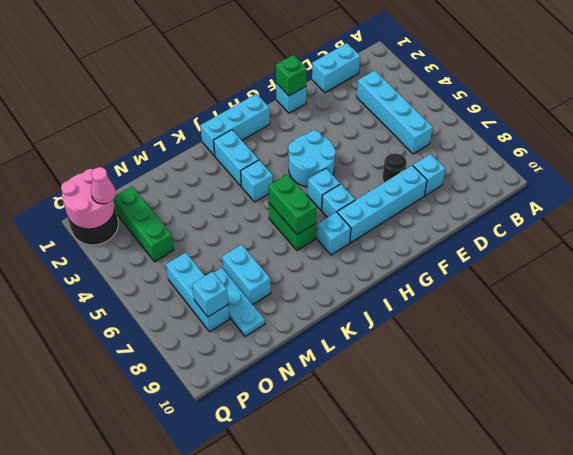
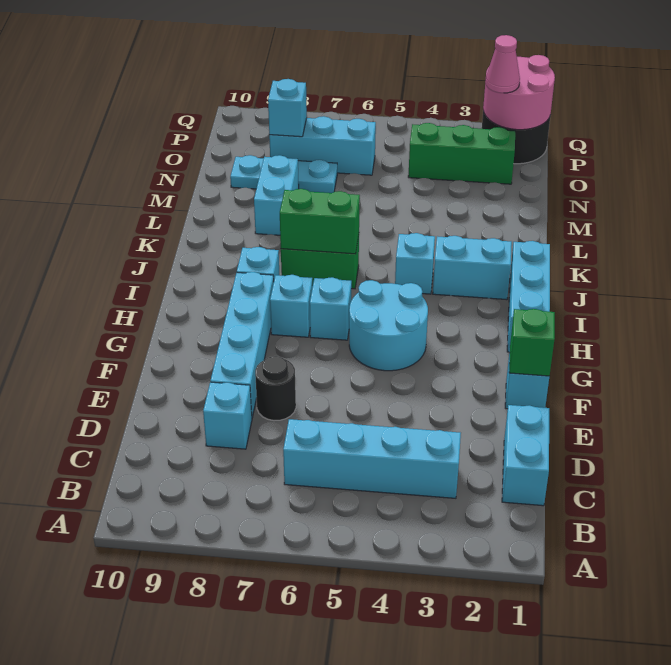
cyan 1x2 brick [222,244,271,305] -> cyan 1x2 brick turned to [254,155,299,235]

